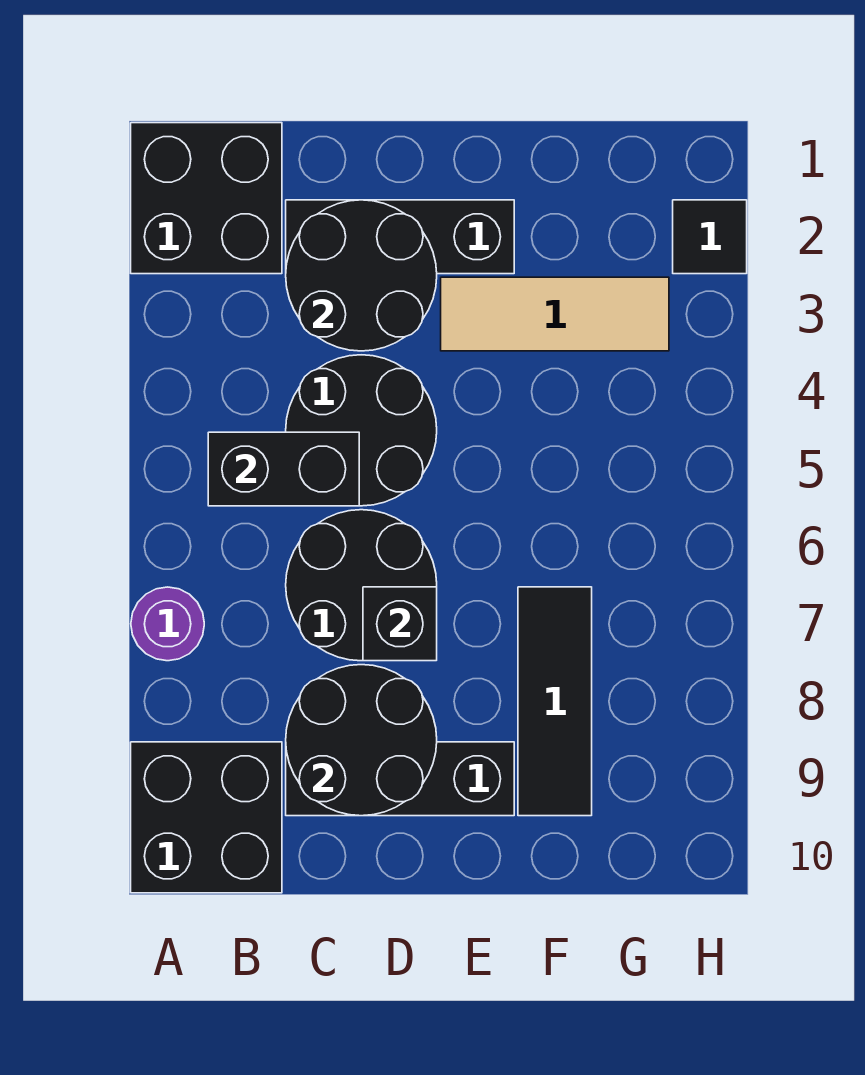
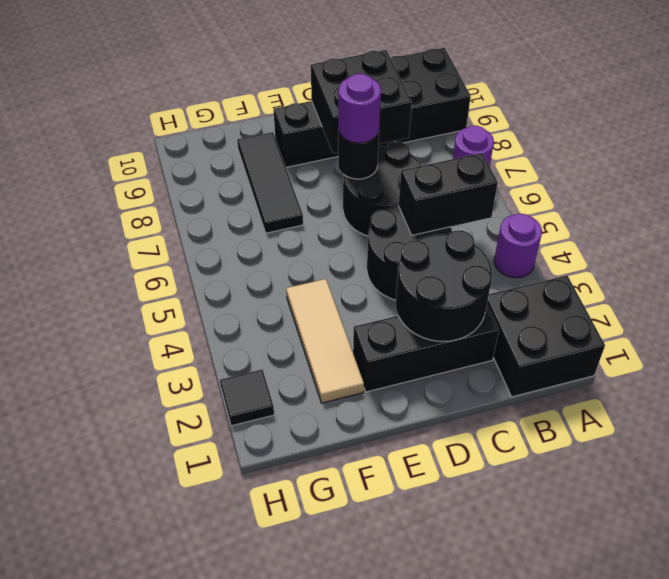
none -> purple 1x1 round brick [494,214,542,278]
black 2x2 round brick [286,665,437,816] -> black 2x2 brick [311,50,412,154]
black 1x1 brick [363,587,437,661] -> black 1x1 round brick [338,130,379,179]
none -> purple 1x1 round brick [338,74,381,143]
tan 1x3 tile [441,277,669,351] -> tan 1x3 tile turned to [286,279,364,403]

